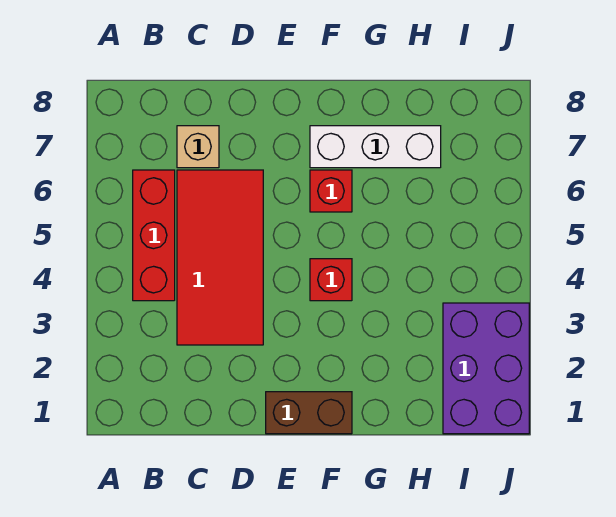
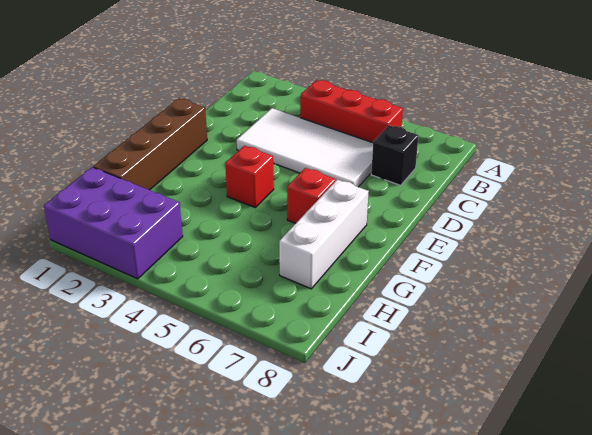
red 2x4 tile [177,170,263,345] -> white 2x4 tile [237,108,373,187]
tan 1x1 brick [177,126,219,168] -> black 1x1 brick [371,125,419,185]
brown 1x2 brick [266,392,352,434] -> brown 1x4 brick [93,98,207,190]

